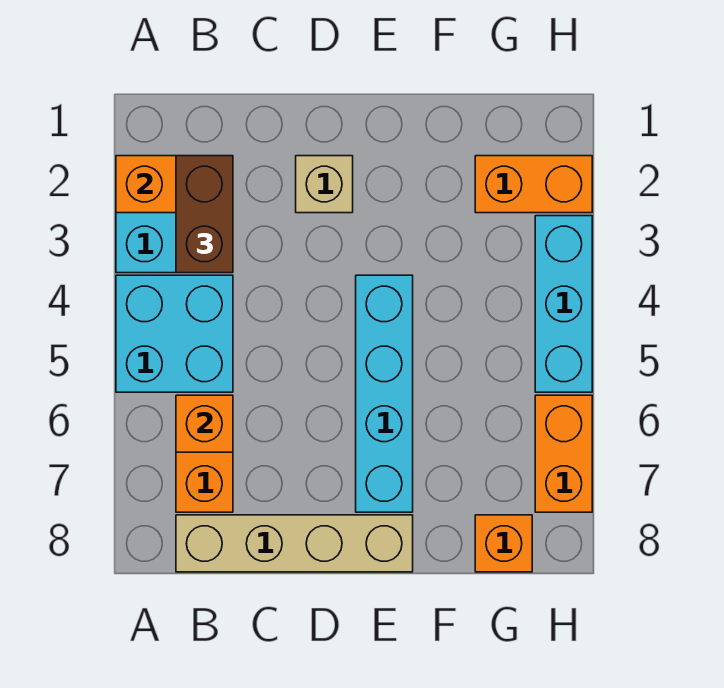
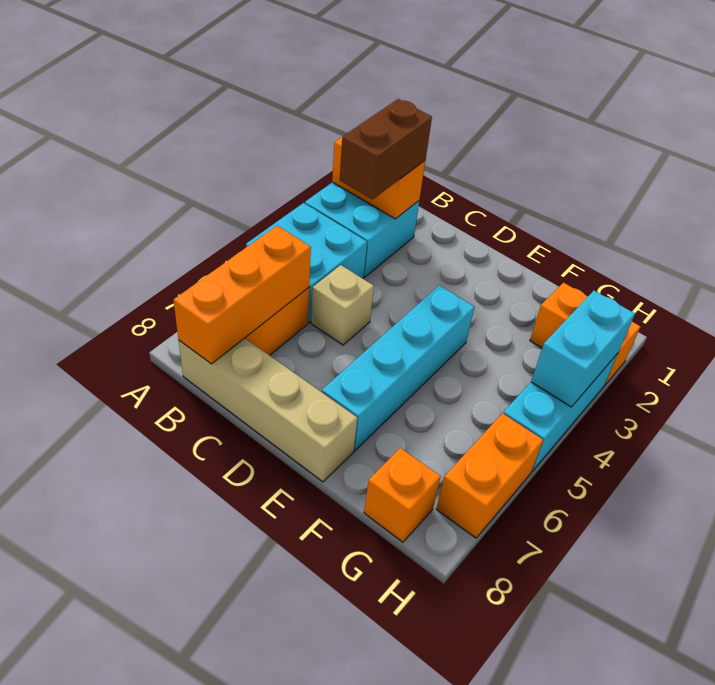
orange 1x1 brick [176,395,233,452] -> orange 1x3 brick [174,226,311,364]
tan 1x1 brick [296,156,353,213] -> tan 1x1 brick moved to [311,265,374,345]
none -> cyan 1x2 brick [531,291,635,407]

